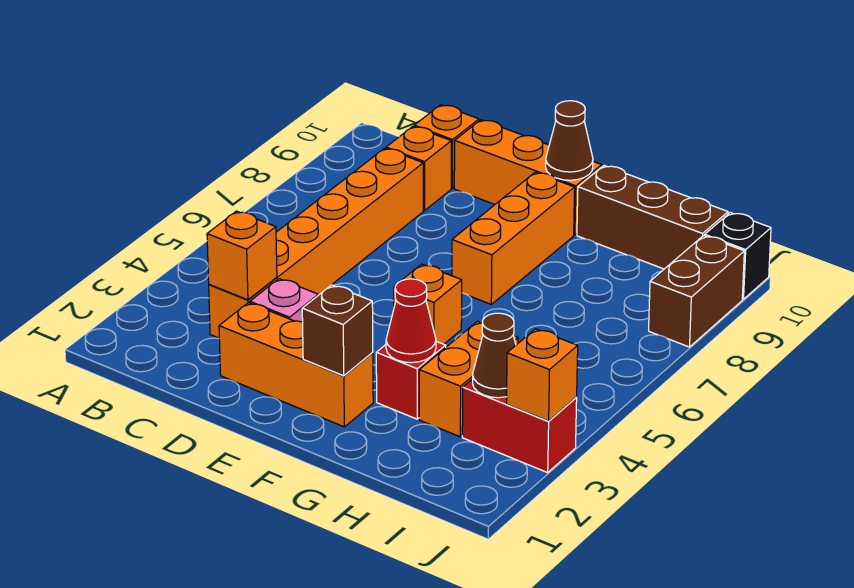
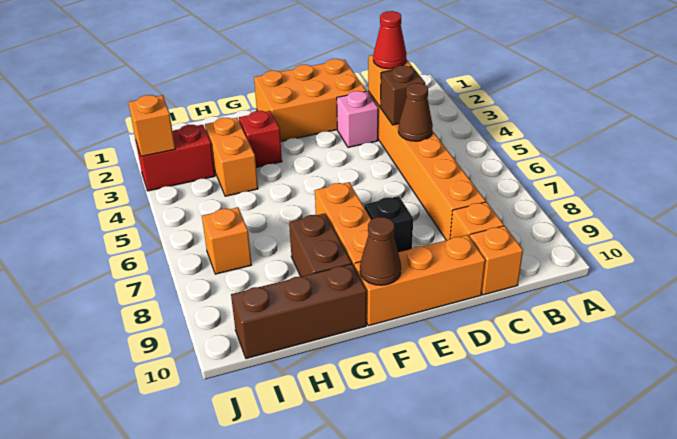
orange 1x3 brick [219,303,373,427] -> orange 2x3 brick [254,59,366,141]
brown 1x1 brick [302,285,373,376] -> brown 1x1 brick moved to [380,66,425,125]
orange 1x1 brick [394,264,462,344] -> orange 1x1 brick moved to [202,207,252,274]
red 1x1 cone [386,279,436,363] -> red 1x1 cone moved to [373,11,406,69]
brown 1x1 cone [473,313,516,398] -> brown 1x1 cone moved to [398,83,433,141]
brown 1x2 brick [649,236,744,347] -> brown 1x2 brick moved to [289,213,352,277]
black 1x1 brick [705,213,771,299] -> black 1x1 brick moved to [364,196,413,252]

